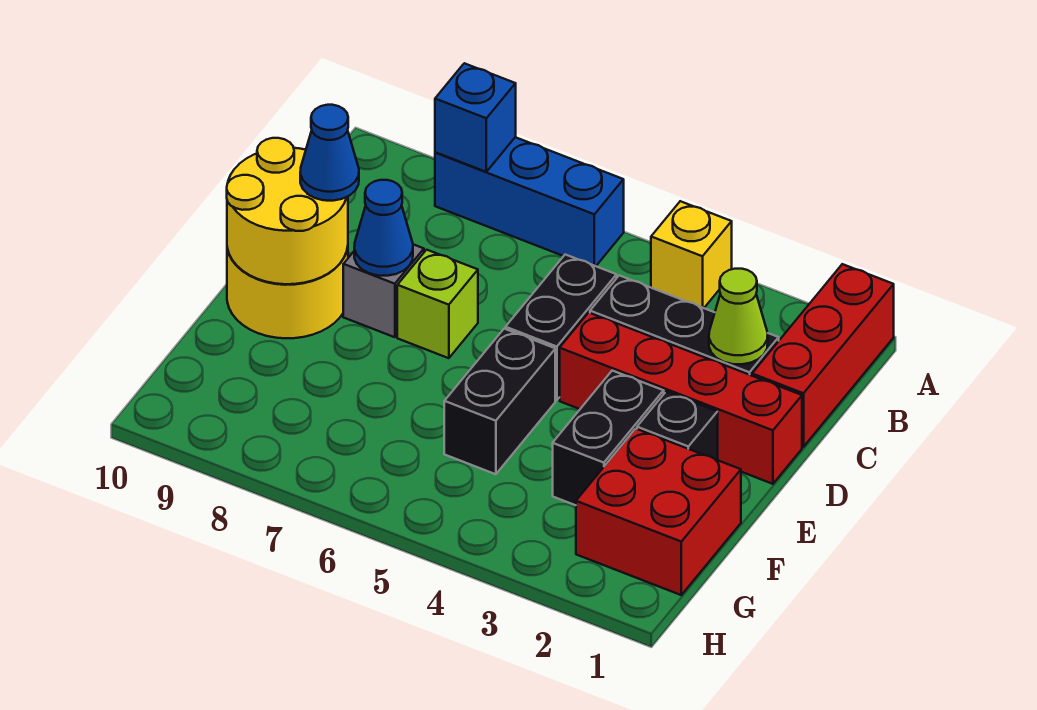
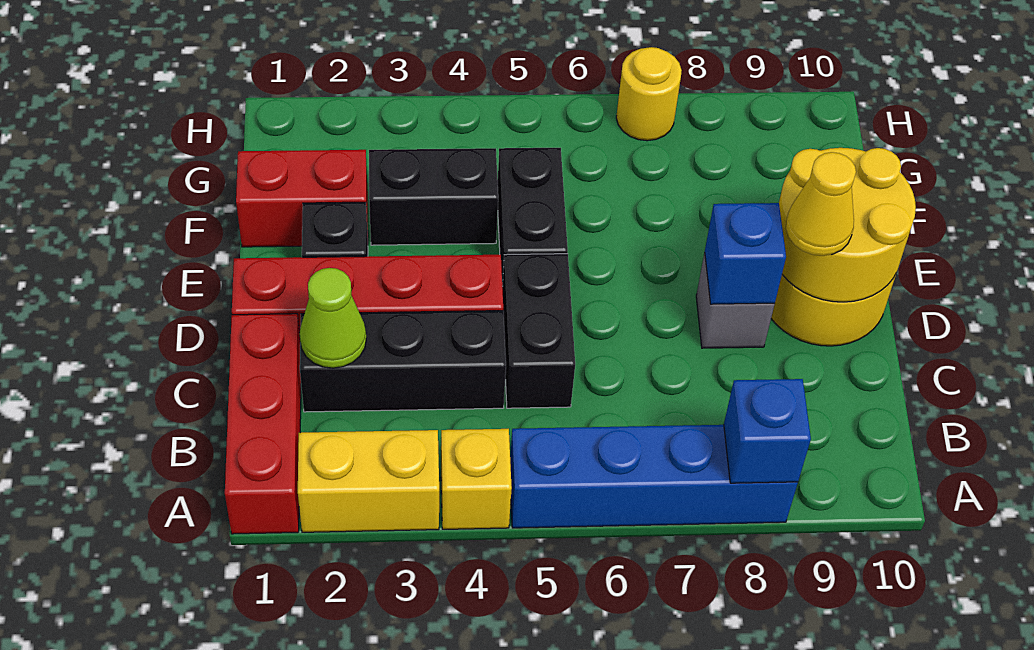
none -> yellow 1x2 brick [298,430,439,532]
blue 1x3 brick [435,137,624,266] -> blue 1x4 brick [510,425,798,528]
lime 1x1 brick [397,250,478,358] -> none
blue 1x1 cone [354,180,413,276] -> blue 1x1 brick [705,203,786,304]
blue 1x1 cone [300,105,359,201] -> yellow 1x1 cone [786,152,856,256]
black 1x2 brick [553,371,664,505] -> black 1x2 brick turned to [369,148,498,245]
red 2x2 brick [576,429,741,595] -> red 1x2 brick [236,150,368,247]
none -> yellow 1x1 round brick [616,47,682,141]

